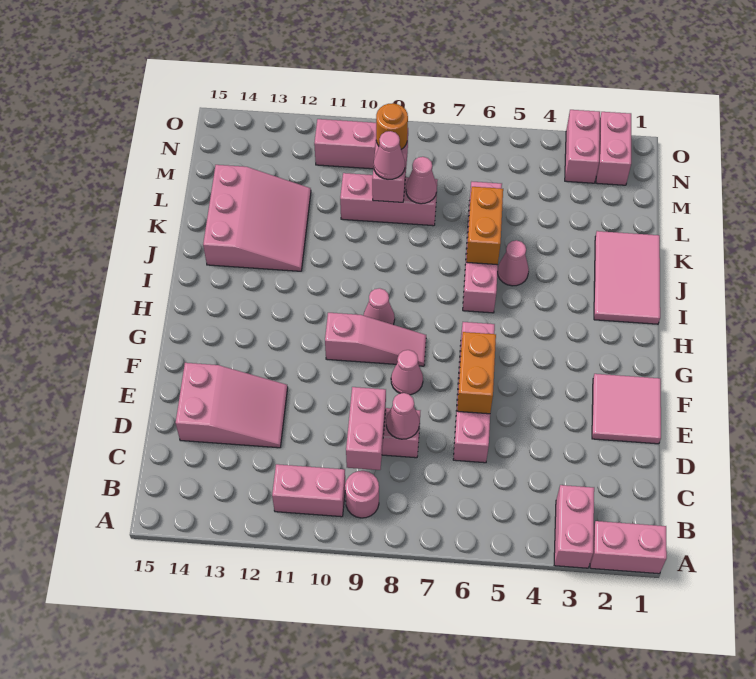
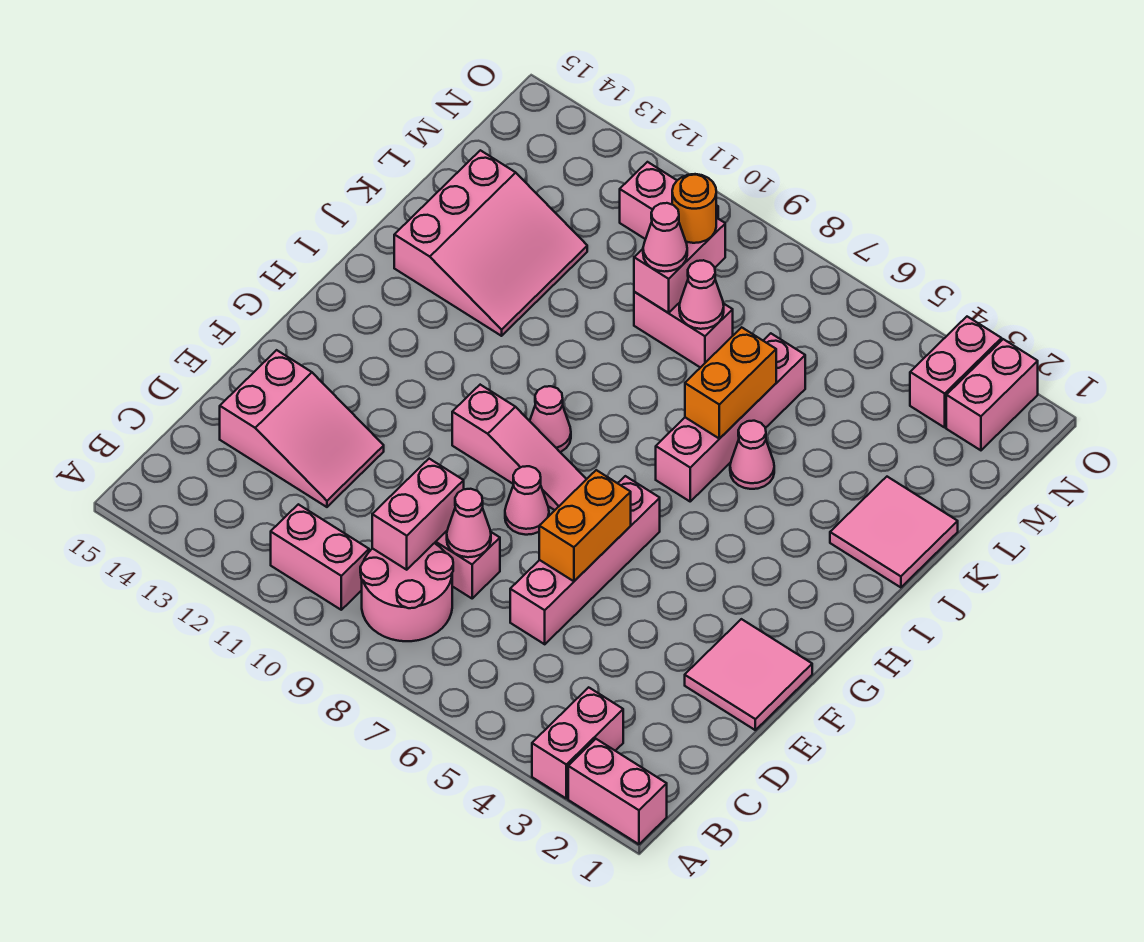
pink 1x1 round brick [345,471,379,518] -> pink 2x2 round brick [360,543,453,641]
pink 2x3 tile [594,231,660,324] -> pink 2x2 tile [830,477,958,587]
pink 1x3 brick [340,173,437,226] -> pink 1x2 brick [634,292,733,368]

